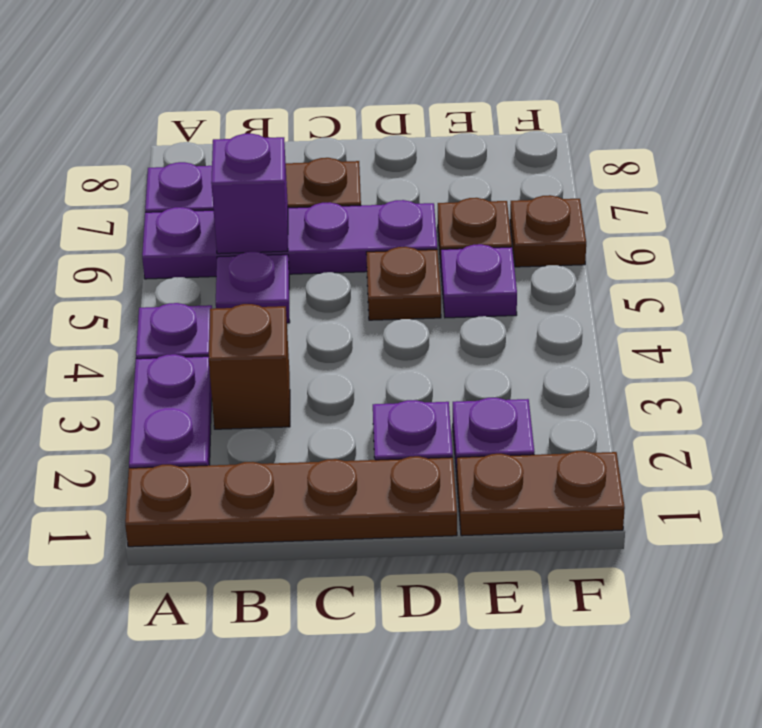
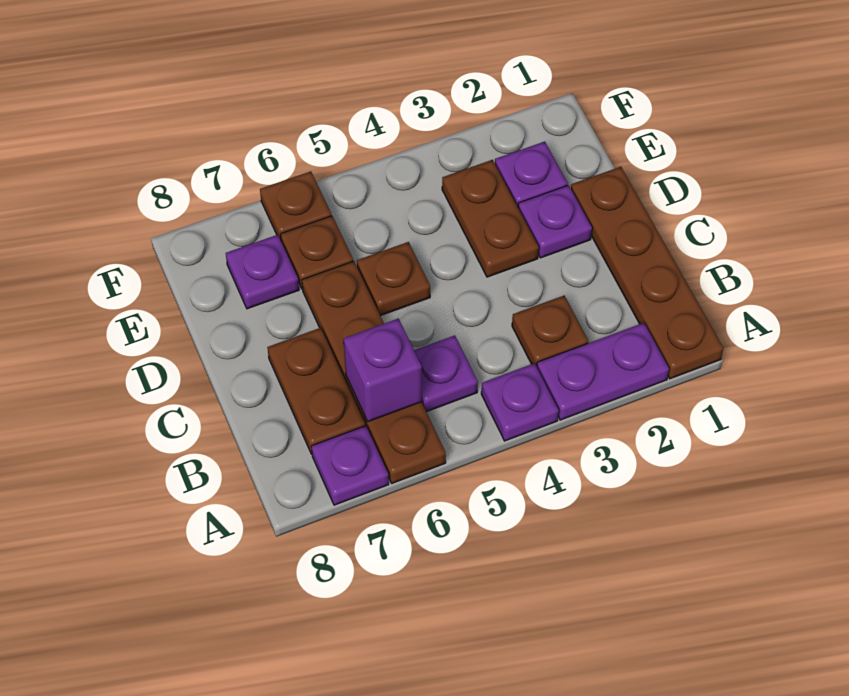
purple 1x4 plate [142,200,437,279] -> brown 1x4 plate [302,261,446,483]
brown 1x1 brick [209,304,290,429] -> brown 1x1 plate [512,296,588,367]
brown 1x2 plate [457,451,625,536] -> brown 1x2 plate moved to [442,160,539,277]
purple 1x1 plate [441,244,517,318] -> purple 1x1 plate moved to [226,235,299,309]

